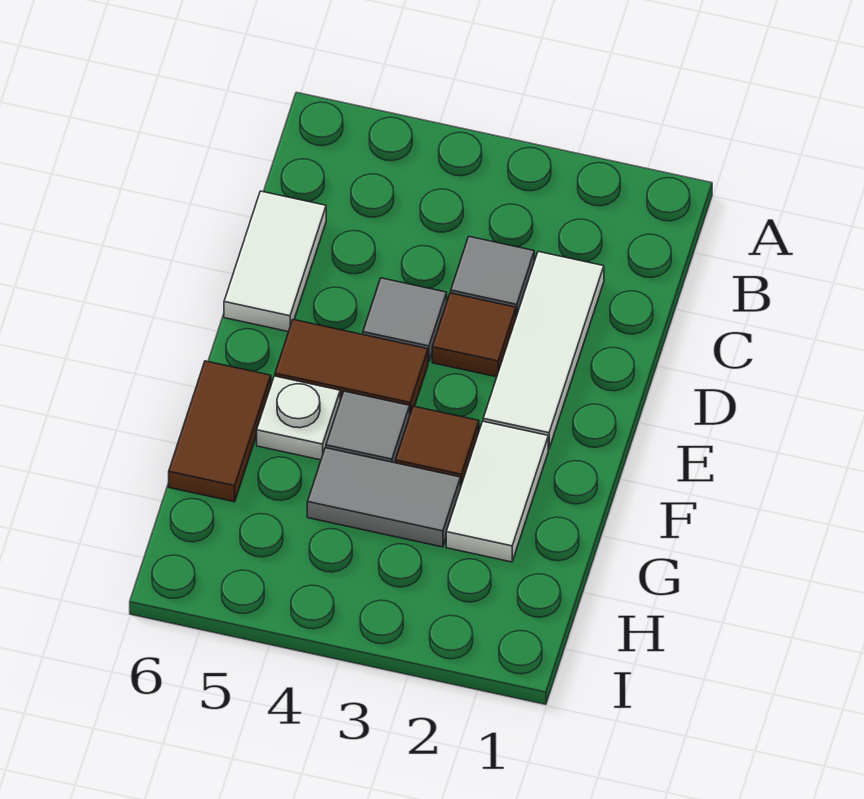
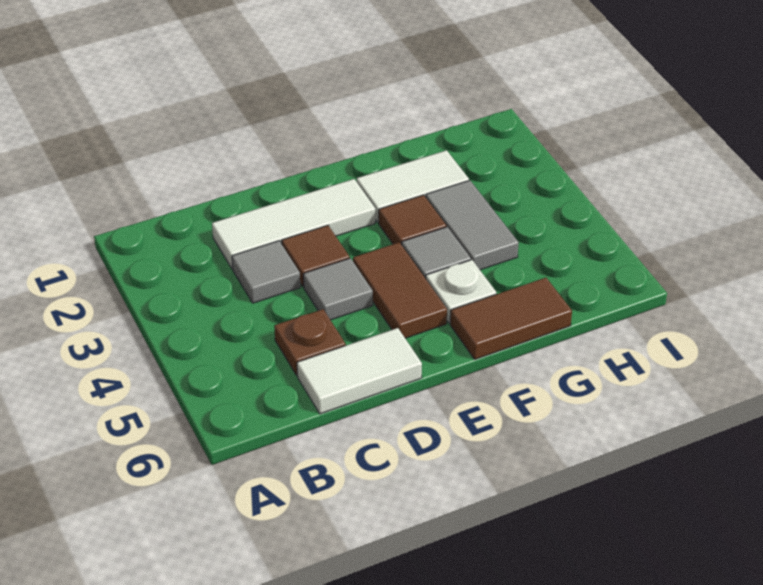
none -> brown 1x1 plate [274,309,346,375]

